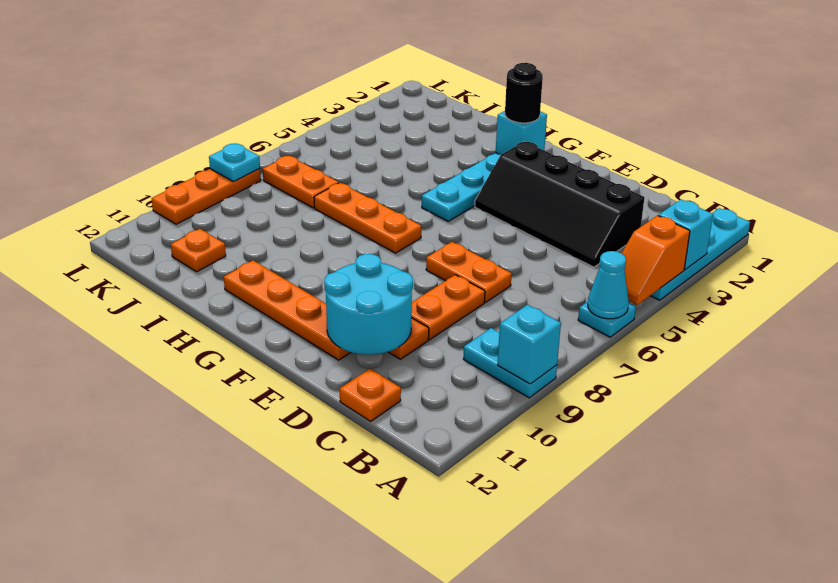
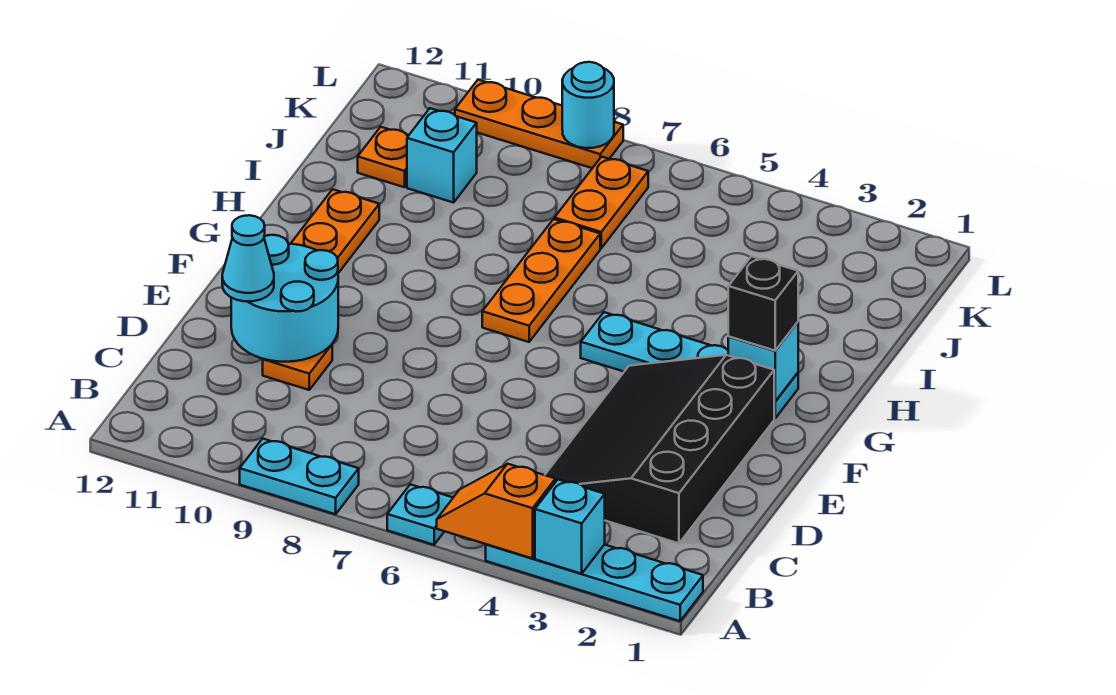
cyan 1x1 cone [588,251,629,319] -> cyan 1x1 cone moved to [222,215,274,301]
cyan 1x2 plate [464,328,557,398] -> cyan 1x2 plate turned to [240,439,359,514]
cyan 1x1 brick [498,305,561,384] -> cyan 1x1 brick moved to [407,108,477,203]
black 2x4 slope [475,142,645,267] -> black 3x4 slope [545,355,774,543]
orange 1x1 plate [340,369,401,421] -> none
orange 1x2 plate [426,242,512,303] -> none
orange 1x2 plate [411,275,485,340] -> none
black 1x1 round brick [505,63,543,123] -> black 1x1 brick [728,256,798,351]
cyan 1x1 plate [209,143,260,182] -> cyan 1x1 round brick [562,62,614,148]

